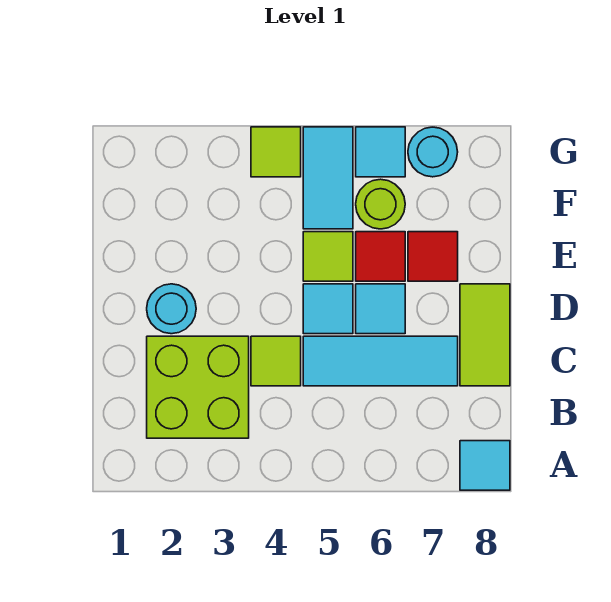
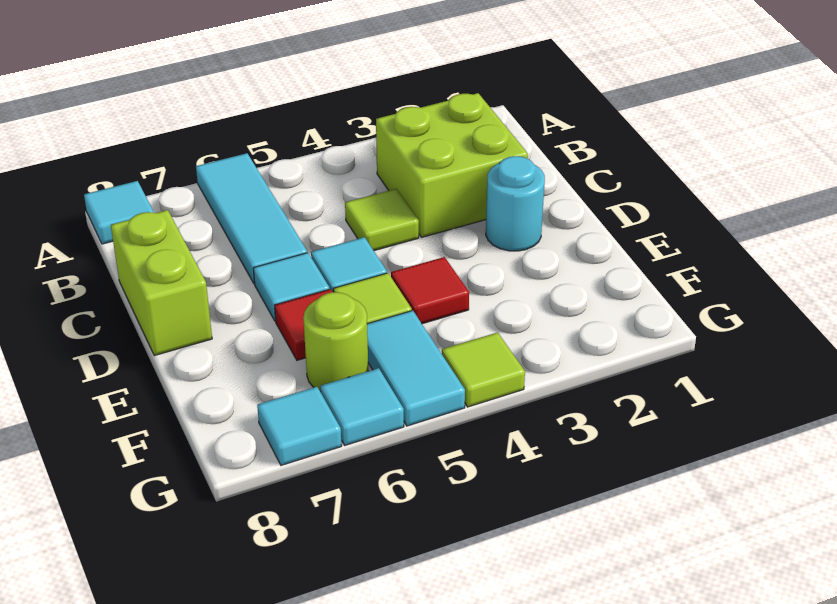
cyan 1x3 tile [303,336,458,386] -> cyan 1x3 tile turned to [196,153,307,284]
lime 1x2 tile [460,284,510,386] -> lime 1x2 brick [111,210,212,356]
red 1x1 tile [408,232,458,281] -> red 1x1 tile moved to [391,257,469,324]
cyan 1x1 round brick [408,127,458,177] -> cyan 1x1 tile [257,387,342,465]

